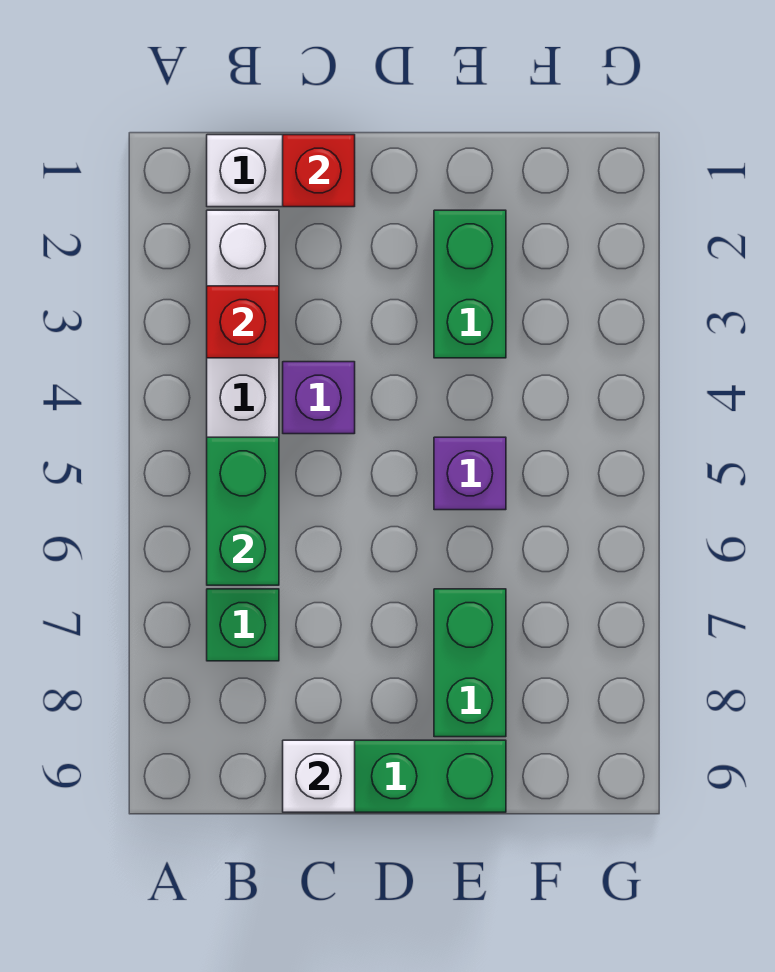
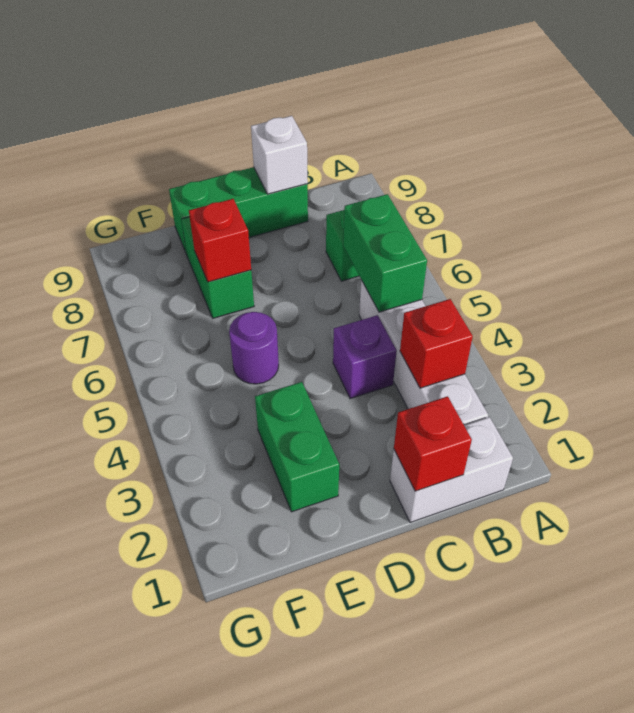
purple 1x1 brick [434,437,506,510] -> purple 1x1 round brick [229,312,279,384]
none -> red 1x1 brick [189,199,251,282]

